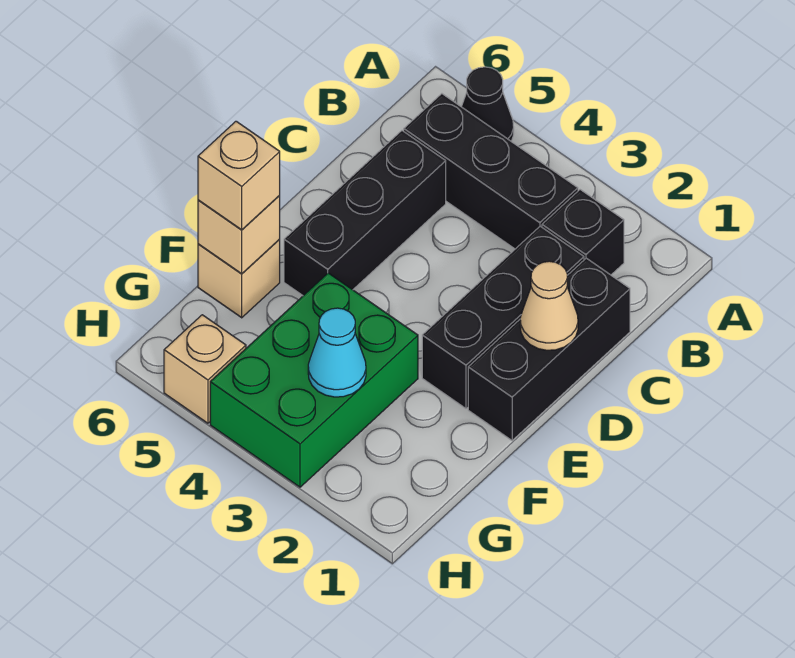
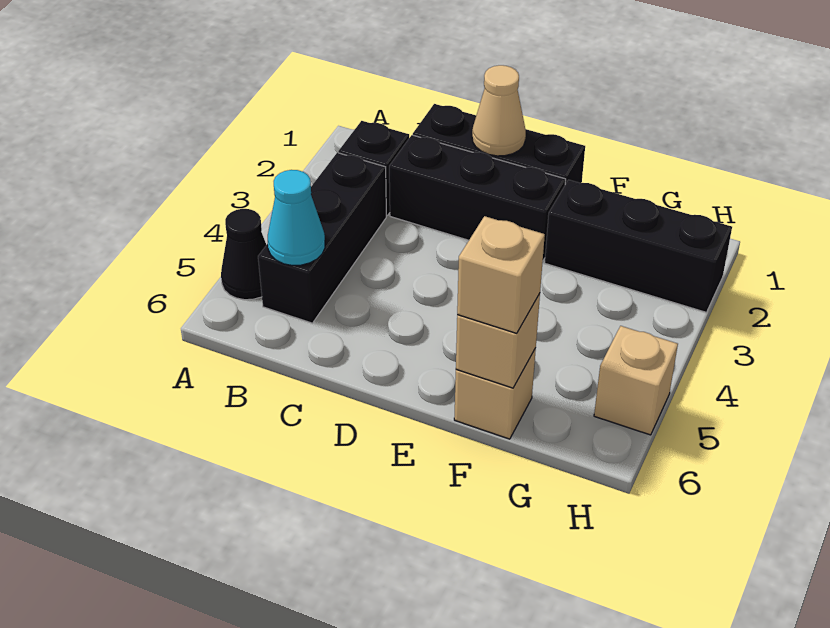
black 1x3 brick [284,131,446,296] -> black 1x3 brick moved to [545,180,732,312]
green 2x3 brick [210,273,418,487] -> none
cyan 1x1 cone [308,308,366,397] -> cyan 1x1 cone moved to [268,170,325,265]

